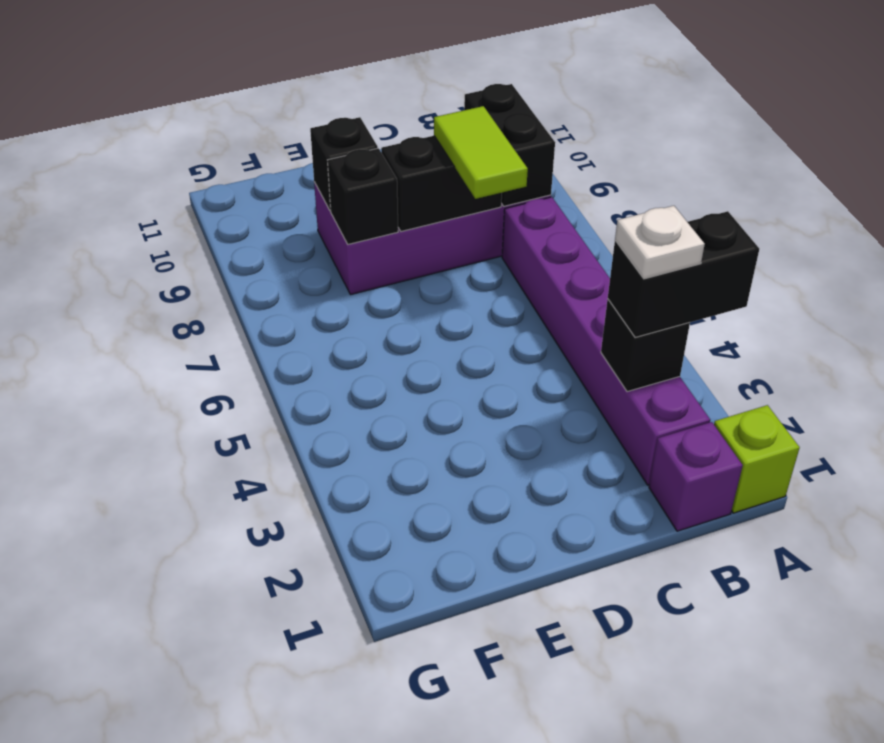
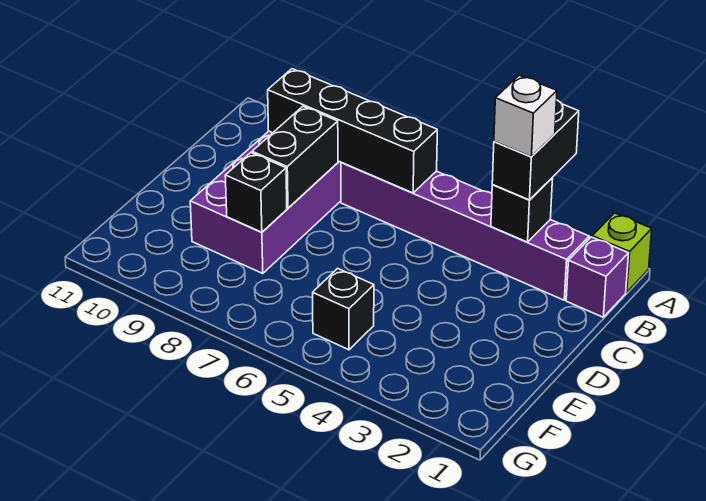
white 1x1 plate [615,206,705,279] -> white 1x1 brick [494,75,557,157]
black 1x2 brick [464,84,555,206] -> black 1x4 brick [268,69,437,193]
lime 1x2 tile [434,106,528,199] -> none
black 1x1 brick [310,117,378,211] -> black 1x1 brick moved to [313,268,374,350]

